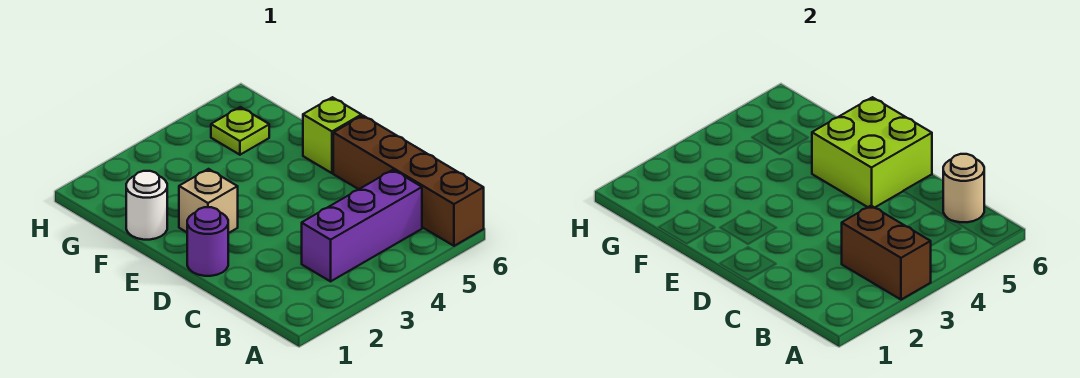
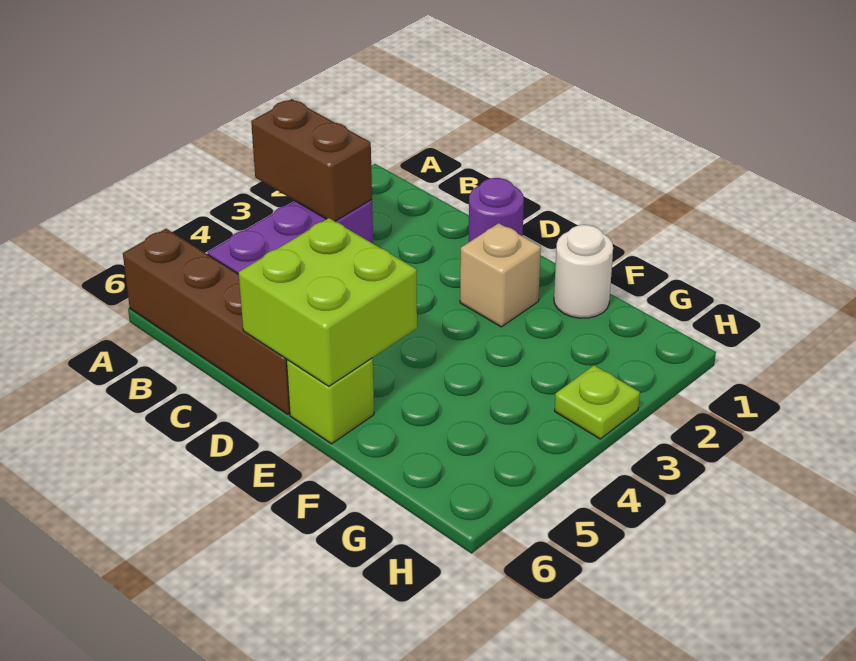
tan 1x1 round brick [943,154,984,222] -> none
lime 1x1 plate [211,107,269,155] -> lime 1x1 plate moved to [555,365,640,439]

